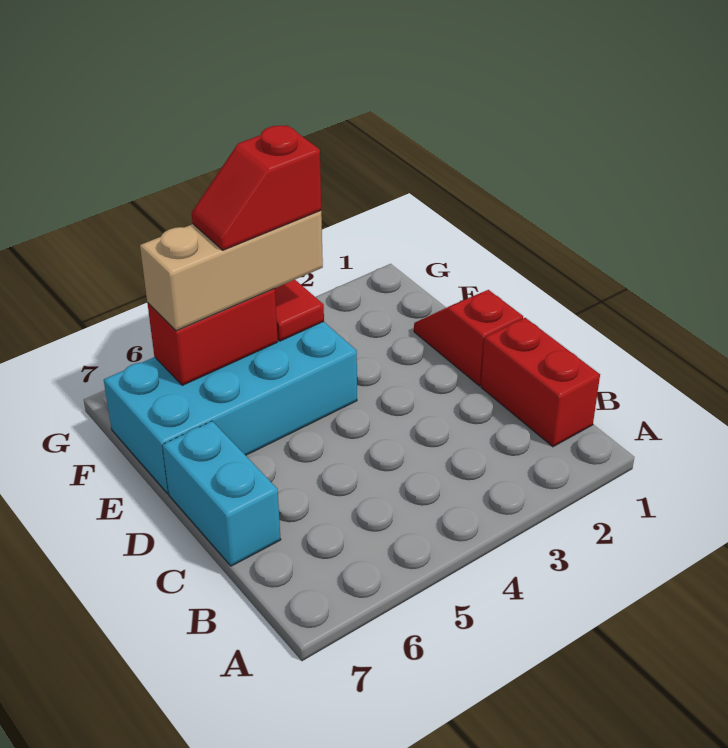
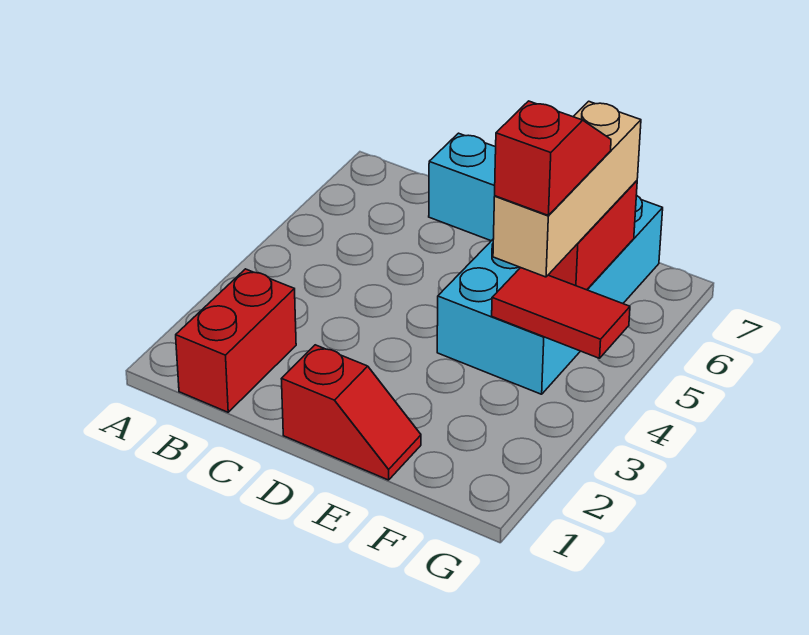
red 1x2 brick [481,318,600,447] -> red 1x2 brick turned to [176,269,296,412]

